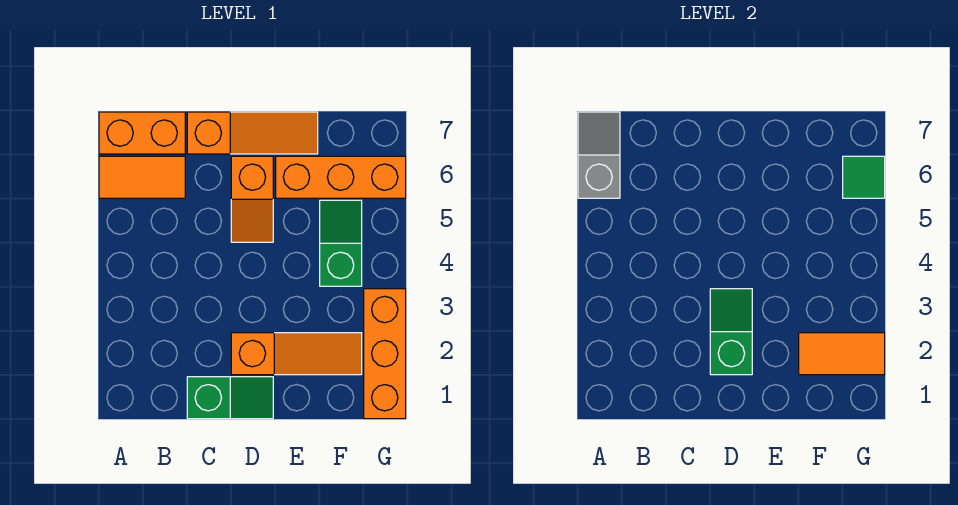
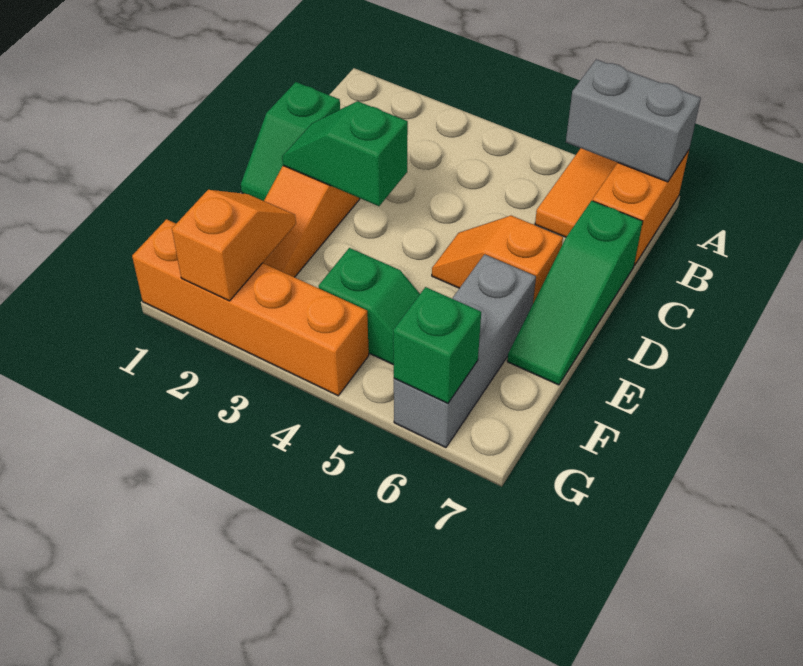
grey 1x2 slope [578,112,620,198] -> grey 1x2 brick [566,59,701,182]
orange 1x3 slope [187,112,318,154] -> green 1x3 slope [507,201,643,385]
green 1x2 slope [710,289,752,375] -> green 1x2 slope turned to [282,101,408,206]
orange 1x3 brick [276,156,406,198] -> grey 1x3 brick [394,254,536,448]
orange 1x2 tile [799,333,885,375] -> orange 1x2 slope [172,190,296,301]
orange 1x3 brick [364,289,406,419] -> orange 1x4 brick [132,219,369,396]
green 1x1 tile [843,156,885,198] -> green 1x1 brick [393,287,481,404]

